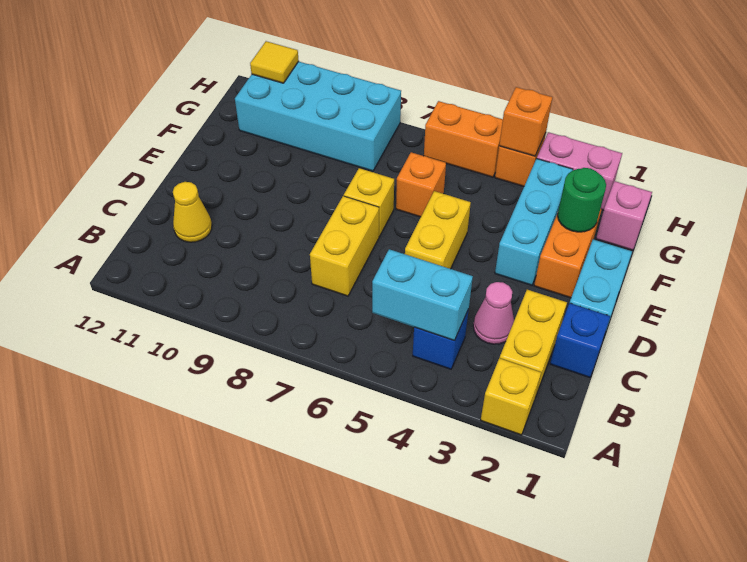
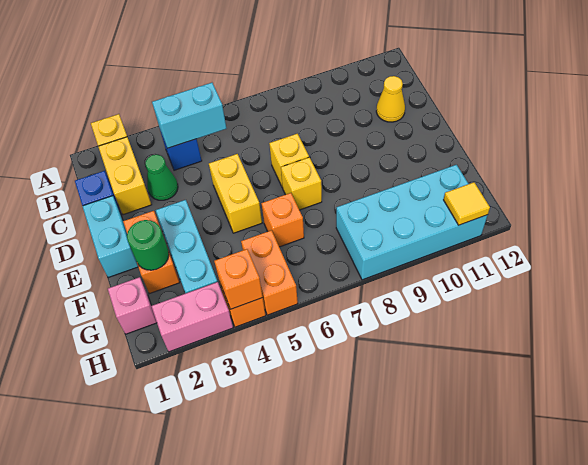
pink 1x1 cone [473,282,514,344] -> green 1x1 cone [146,155,178,200]
yellow 1x2 brick [310,196,379,296] -> yellow 1x1 brick [269,134,309,188]
orange 1x2 brick [424,101,503,177] -> orange 1x2 brick turned to [241,230,298,315]

